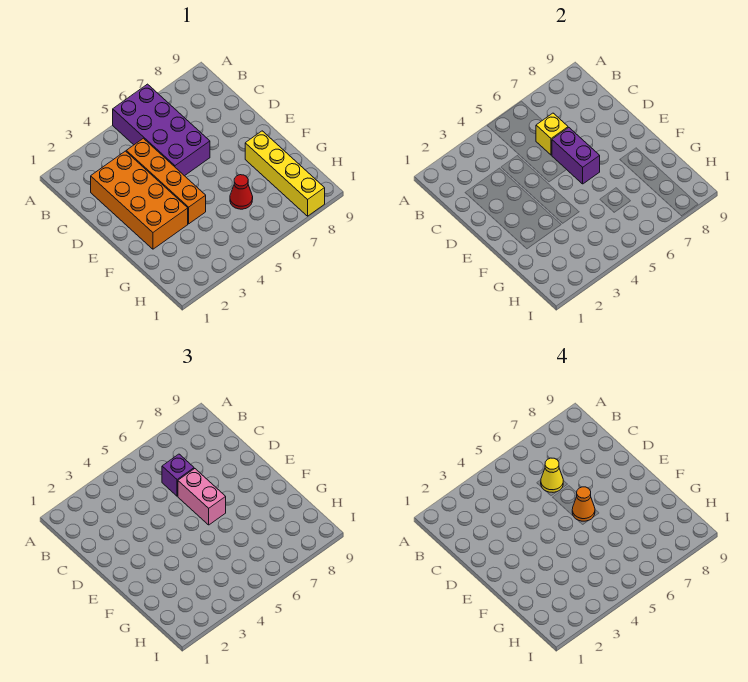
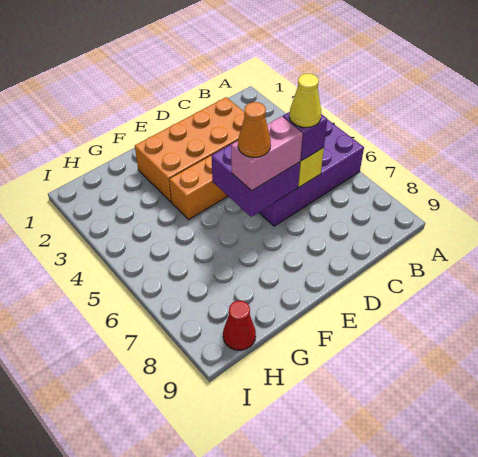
purple 1x2 brick [552,128,600,184] -> purple 2x2 brick [211,141,300,217]
yellow 1x4 brick [245,131,325,216] -> none
red 1x1 cone [230,175,253,209] -> red 1x1 cone moved to [223,301,256,350]

